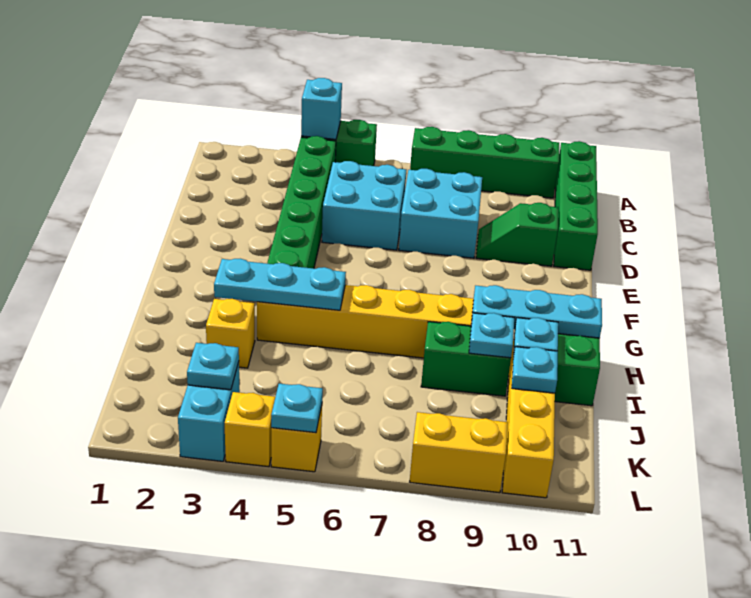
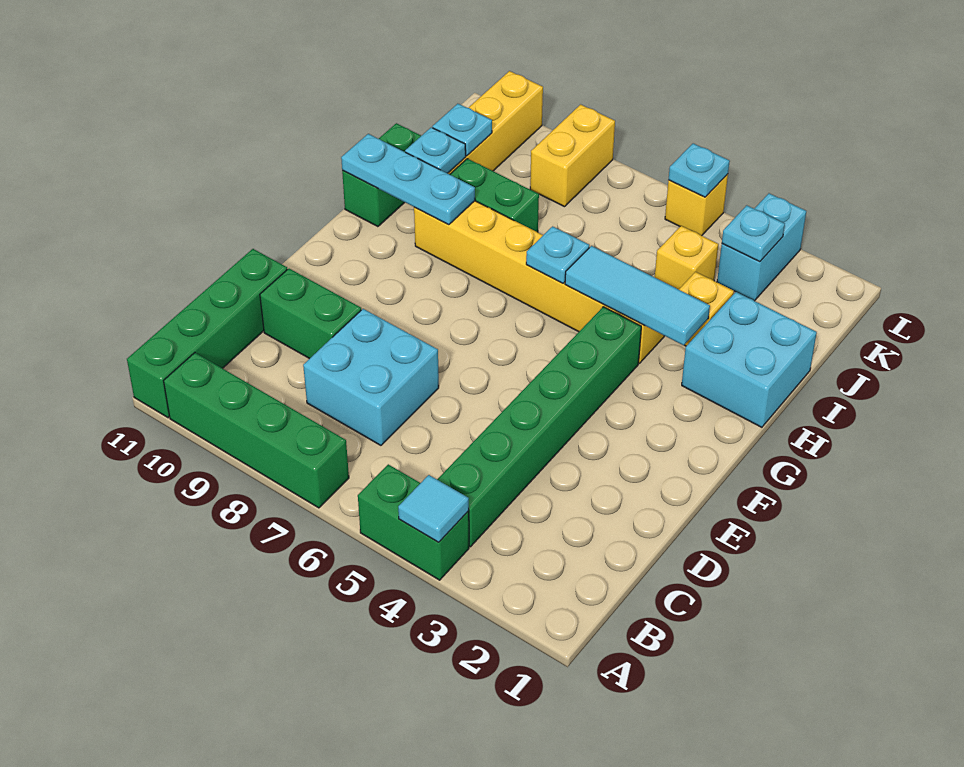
cyan 1x1 brick [301,78,342,139] -> cyan 1x1 tile [398,475,469,542]
cyan 2x2 brick [322,161,406,250] -> cyan 2x2 brick moved to [682,292,817,427]
green 1x2 slope [476,203,558,266] -> green 1x2 brick [260,269,361,359]
cyan 1x3 plate [214,259,346,310] -> cyan 1x3 tile [565,246,710,345]
cyan 1x1 plate [469,313,514,358] -> cyan 1x1 plate moved to [526,226,589,283]
yellow 1x1 brick [225,392,275,467] -> yellow 1x1 brick moved to [655,226,719,290]
yellow 1x2 brick [410,412,508,493] -> yellow 1x2 brick turned to [530,104,615,207]

